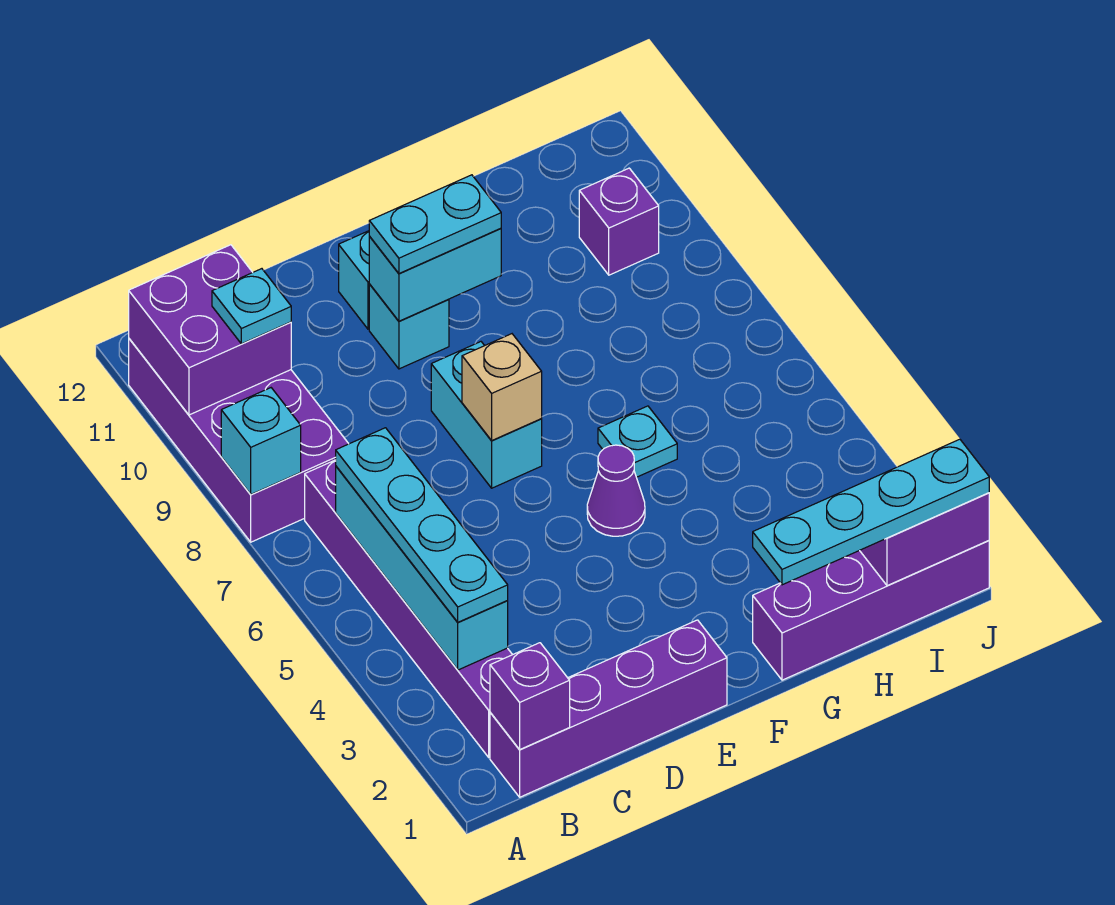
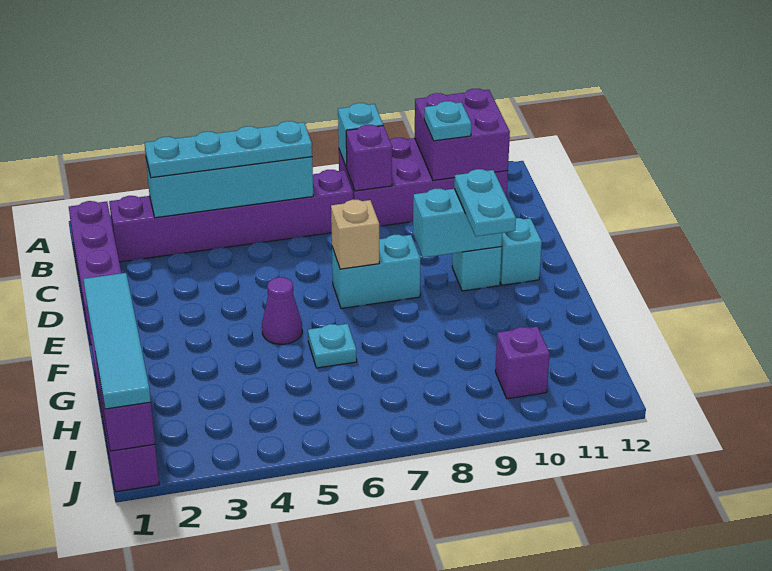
purple 1x1 brick [490,643,570,750] -> purple 1x1 brick moved to [346,125,392,191]
cyan 1x2 brick [369,228,501,321] -> cyan 1x2 brick turned to [413,189,502,258]
cyan 1x4 plate [753,439,989,585] -> cyan 1x4 tile [83,273,151,409]

